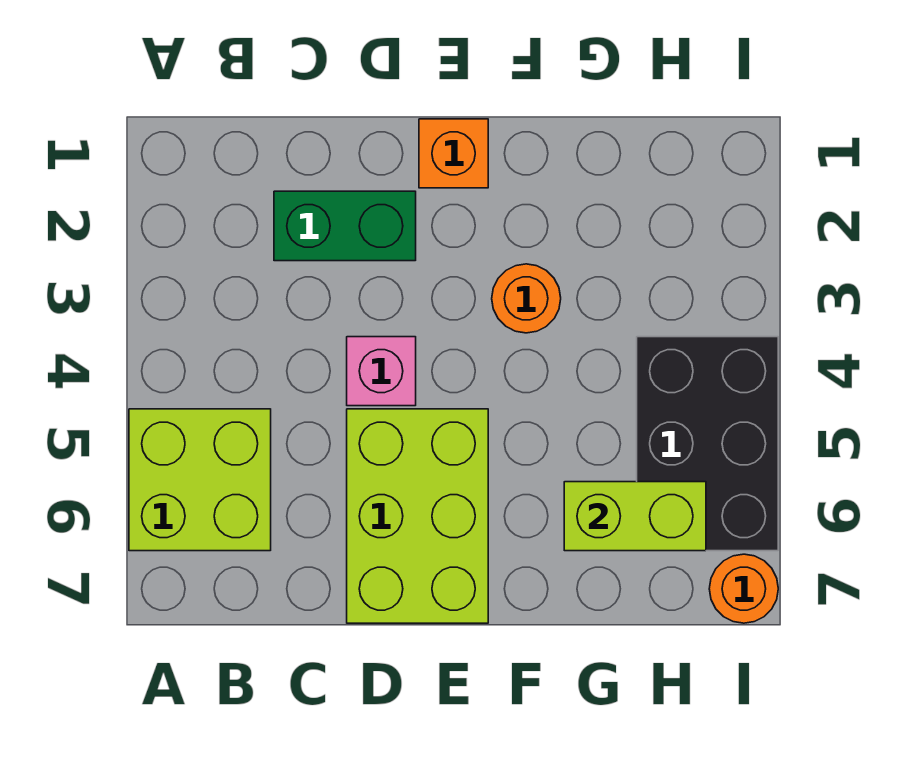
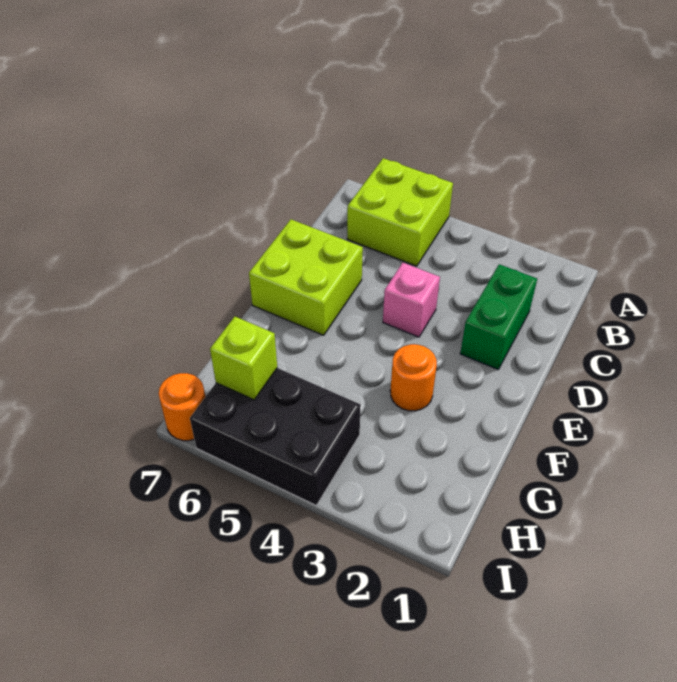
lime 2x3 brick [347,409,488,623] -> lime 2x2 brick [249,219,363,335]
orange 1x1 brick [419,119,488,188] -> none
lime 1x2 brick [564,482,706,551] -> lime 1x1 brick [210,317,277,400]

